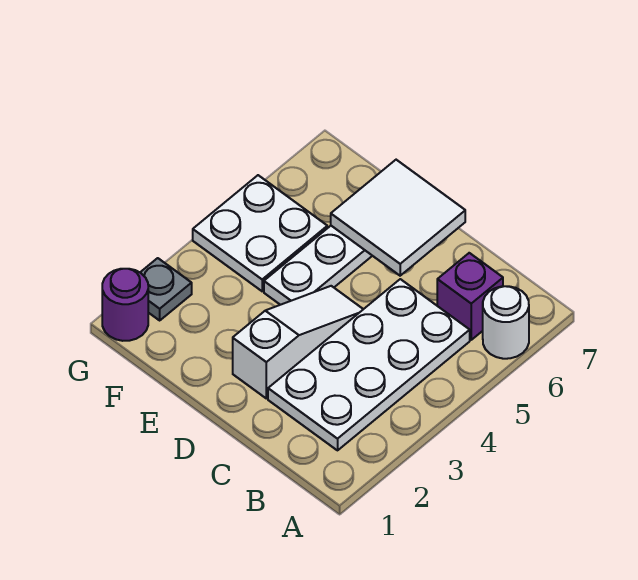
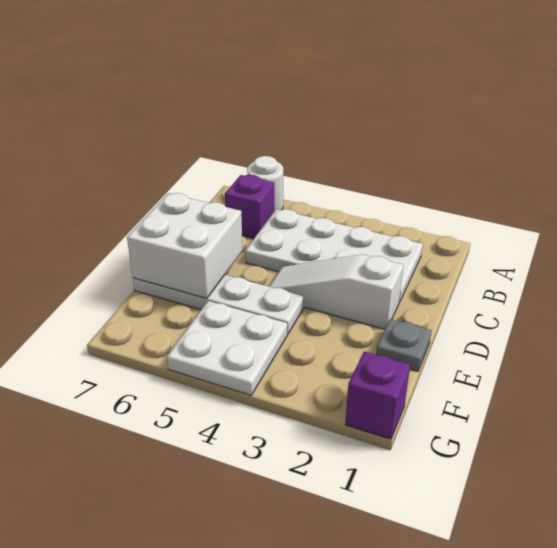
white 2x2 tile [331,160,465,276] -> white 2x2 brick [127,193,243,298]
purple 1x1 round brick [102,269,148,341] -> purple 1x1 brick [345,351,410,439]
grey 1x1 plate [140,258,192,320] -> grey 1x1 plate moved to [376,319,432,371]

